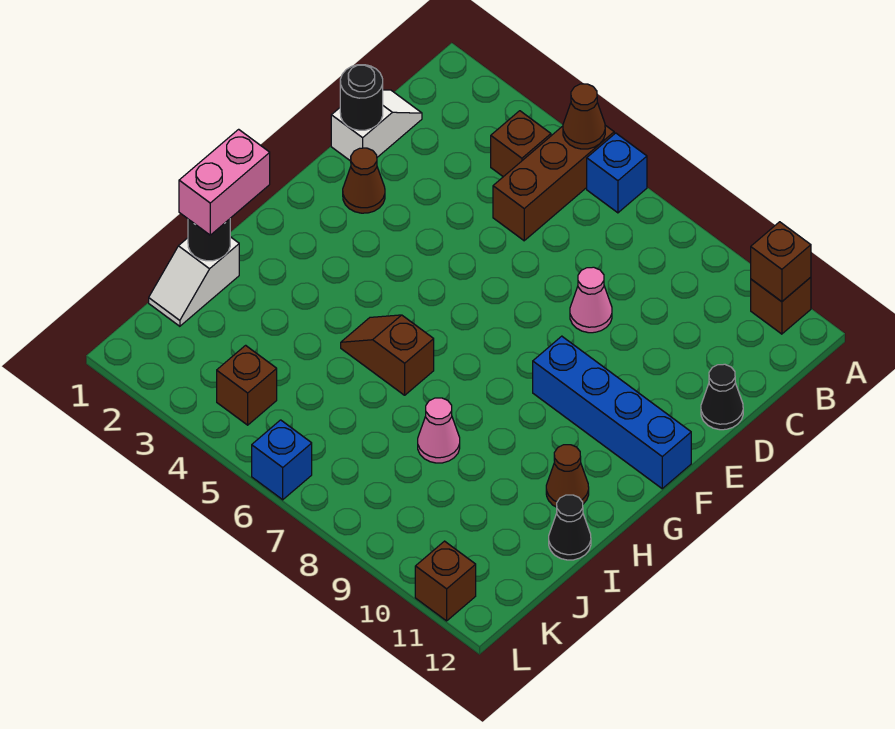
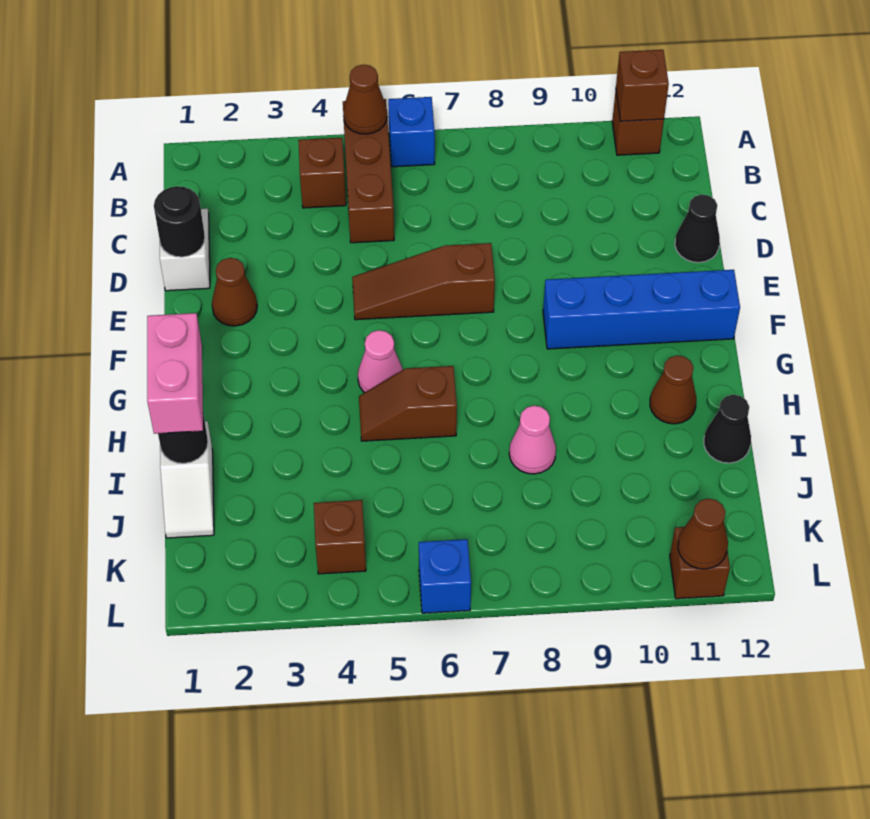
pink 1x1 cone [570,267,612,333] -> pink 1x1 cone moved to [358,330,403,393]
none -> brown 1x3 slope [352,243,495,320]
none -> brown 1x1 cone [678,499,728,569]

